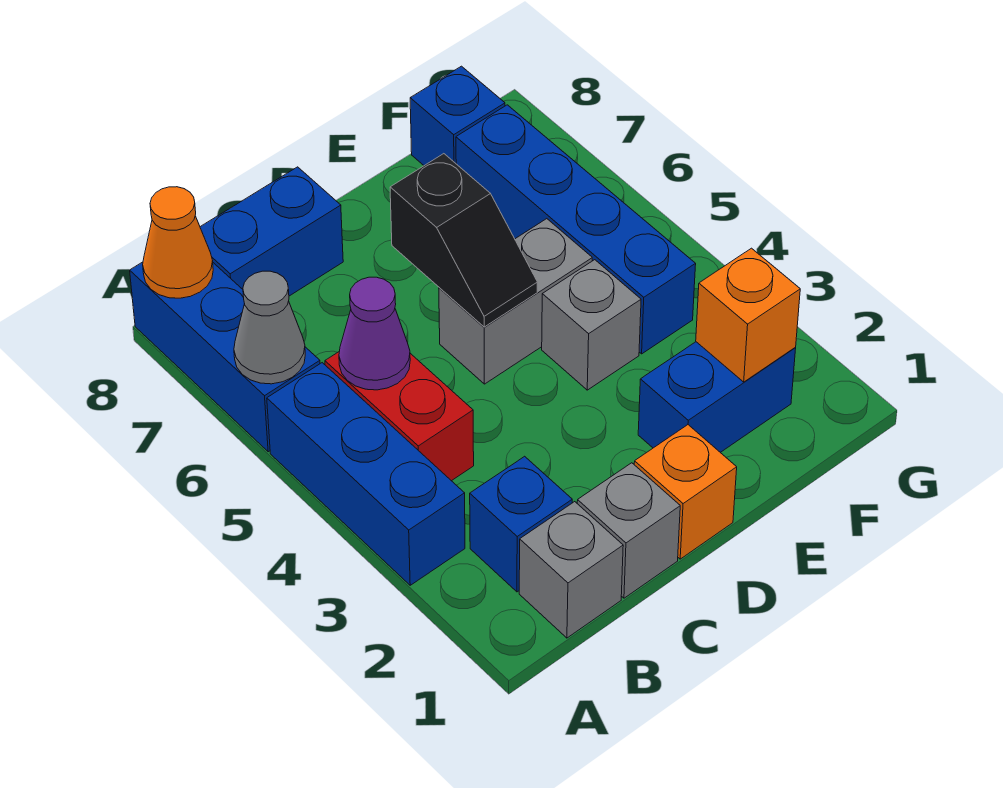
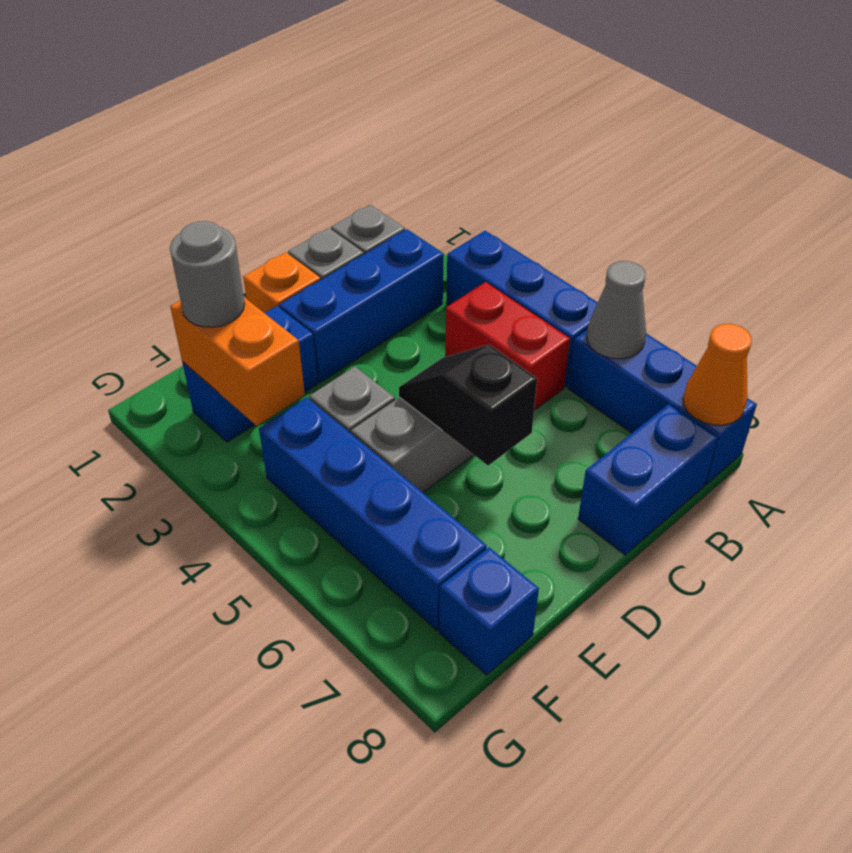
blue 1x1 brick [470,456,572,592] -> blue 1x3 brick [279,229,443,382]
purple 1x1 cone [339,277,410,390] -> none
orange 1x1 brick [696,248,800,382] -> orange 1x2 brick [170,297,305,426]
none -> grey 1x1 round brick [170,221,245,327]

